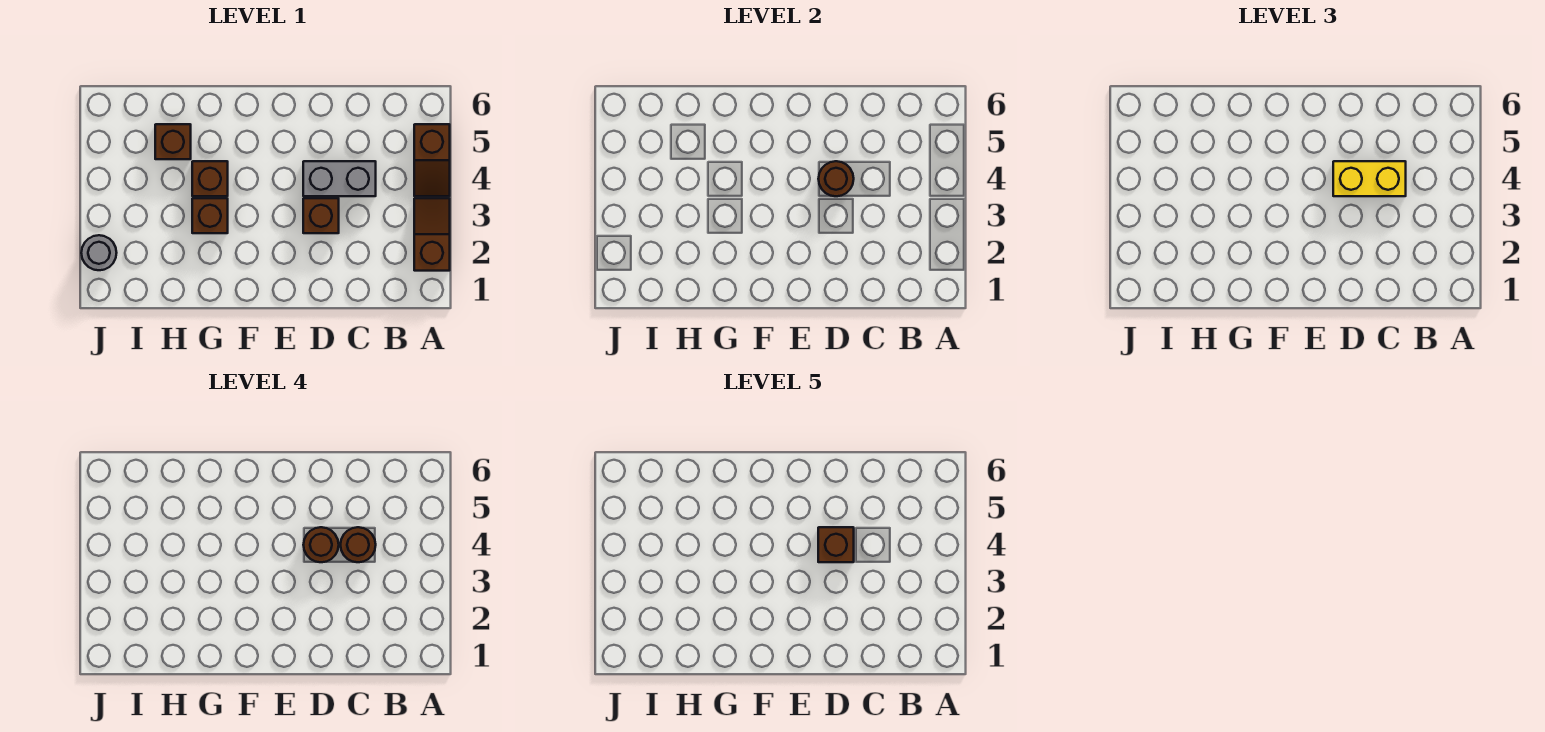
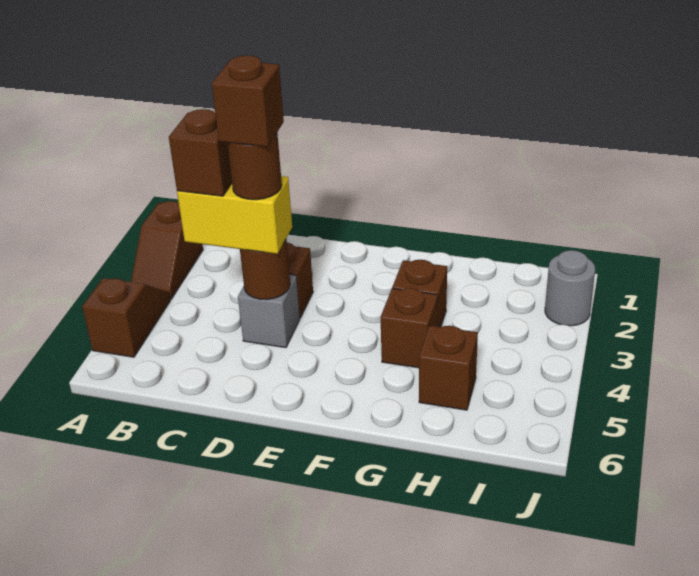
grey 1x2 brick [303,161,376,196] -> grey 1x1 brick [238,275,300,348]
brown 1x1 round brick [341,527,376,562] -> brown 1x1 brick [169,109,232,196]

